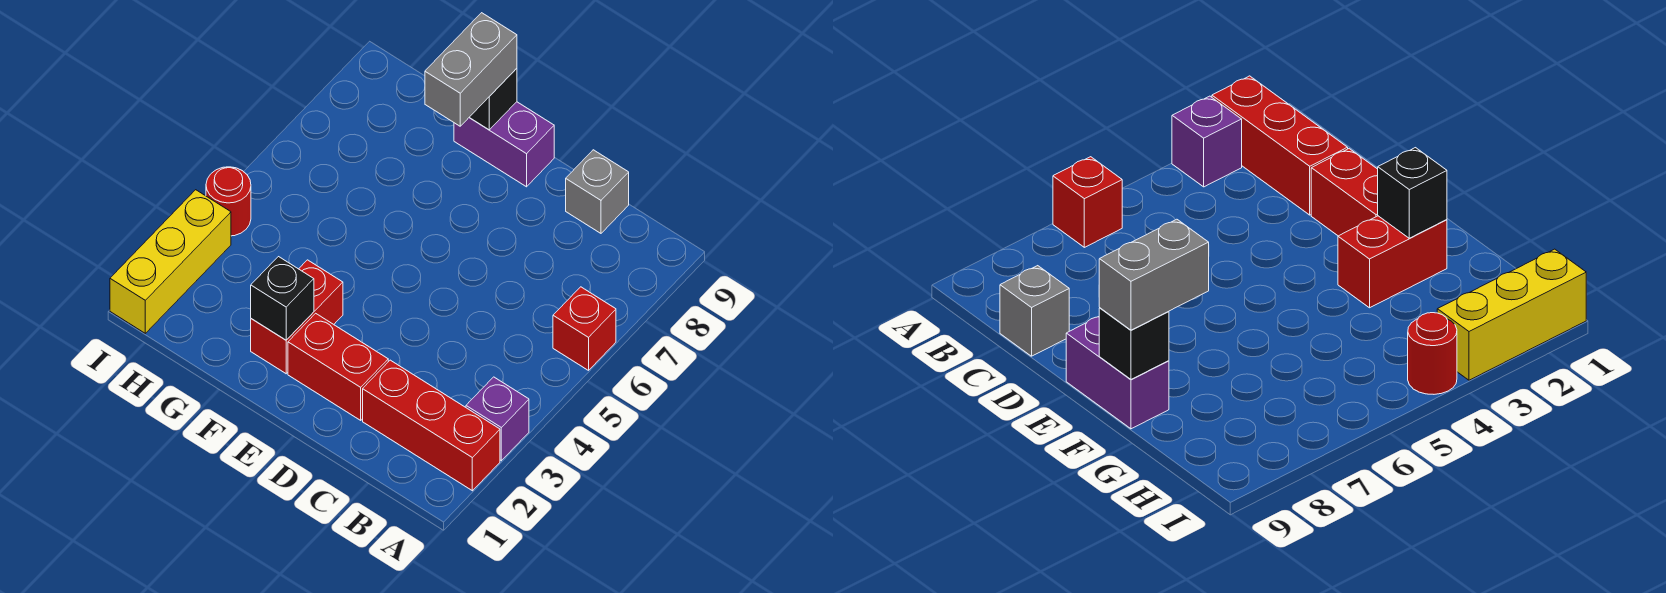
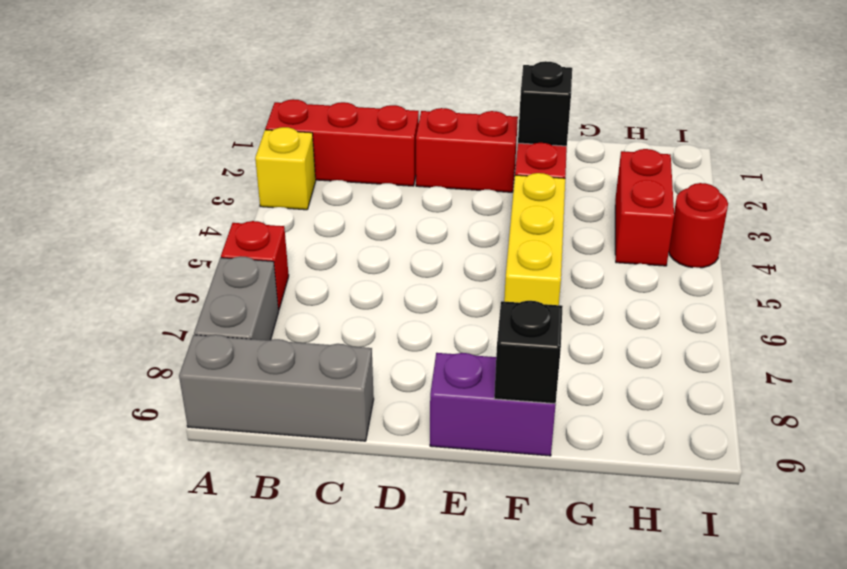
purple 1x1 brick [466,377,529,461] -> yellow 1x1 brick [255,127,316,210]
grey 1x1 brick [566,150,629,233] -> grey 1x3 brick [179,335,374,441]
grey 1x2 brick [425,13,517,126] -> grey 1x2 brick moved to [194,256,279,340]
none -> red 1x2 brick [615,149,674,266]
yellow 1x3 brick [110,190,231,333] -> yellow 1x3 brick moved to [504,173,565,305]

